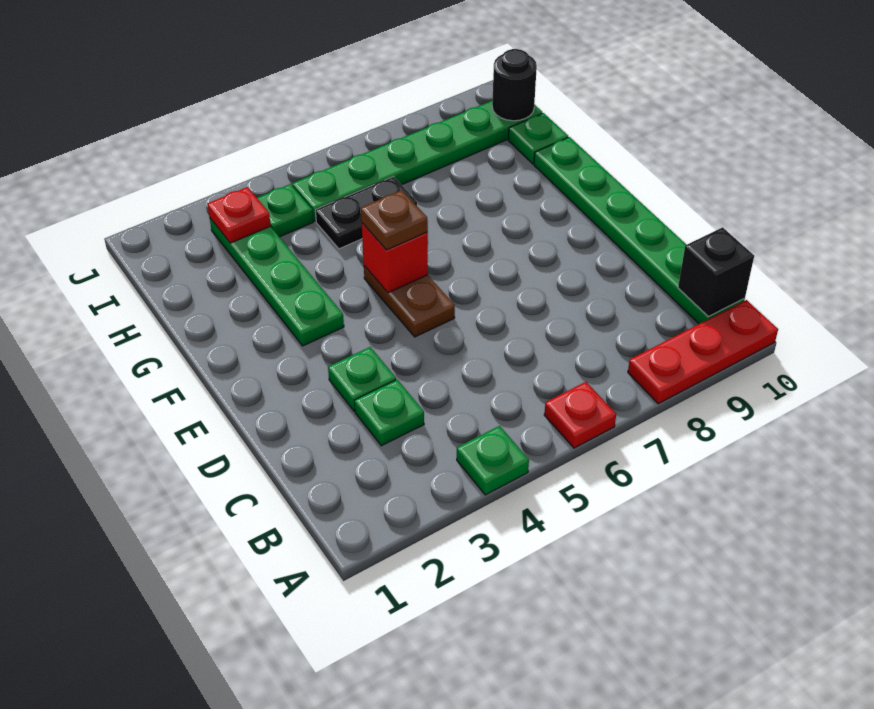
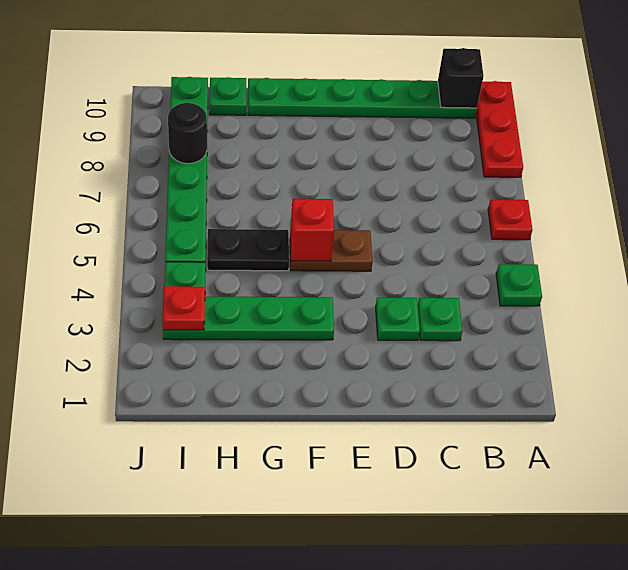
brown 1x1 plate [361,190,428,250] -> none
black 1x2 plate [315,177,417,249] -> black 1x2 plate turned to [207,229,289,271]
black 1x1 round brick [492,49,537,121] -> black 1x1 round brick moved to [168,102,207,164]

